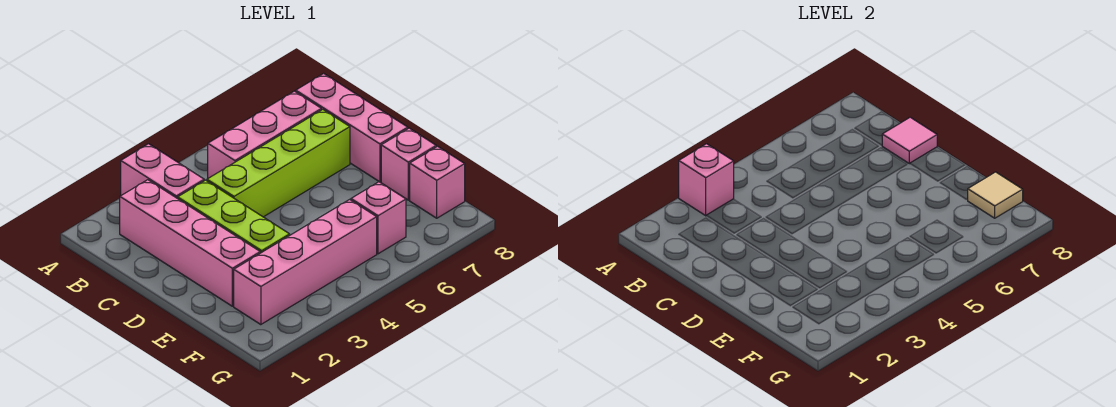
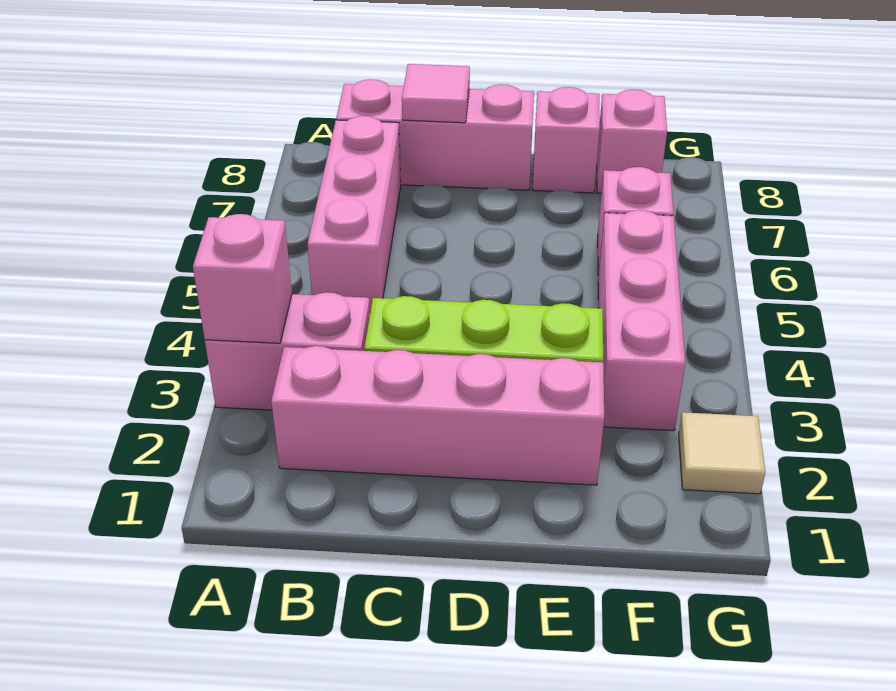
lime 1x4 brick [207,109,350,217] -> none
pink 1x4 brick [234,200,377,325] -> pink 1x3 brick [598,210,685,431]
tan 1x1 tile [968,172,1023,218] -> tan 1x1 tile moved to [679,412,765,494]

